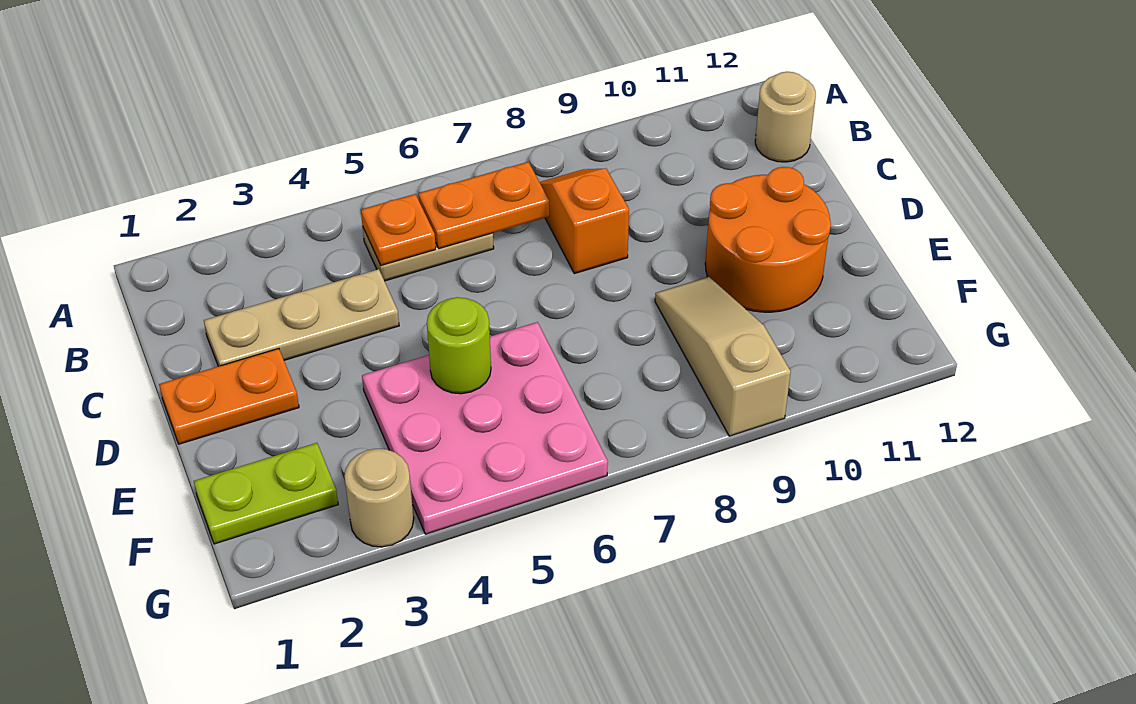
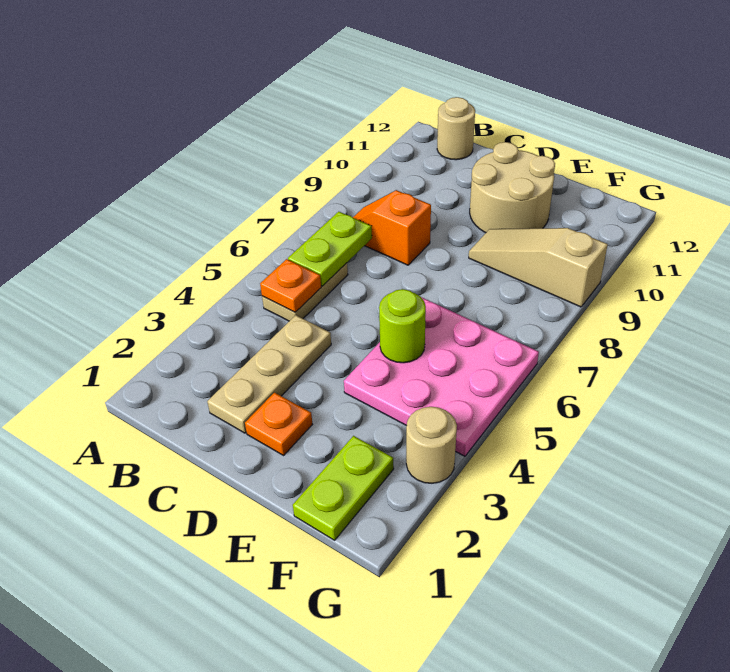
orange 1x2 plate [418,162,549,249] -> lime 1x2 plate [288,212,372,286]
orange 1x2 plate [159,349,299,444] -> orange 1x1 plate [245,393,313,455]
orange 2x2 round brick [705,167,831,312] -> tan 2x2 round brick [470,142,555,233]

